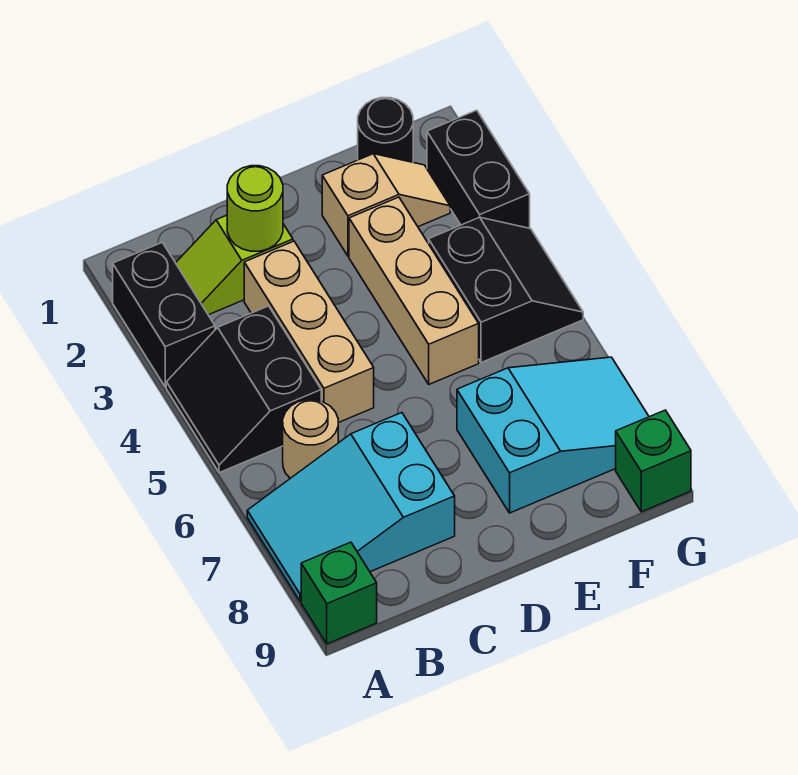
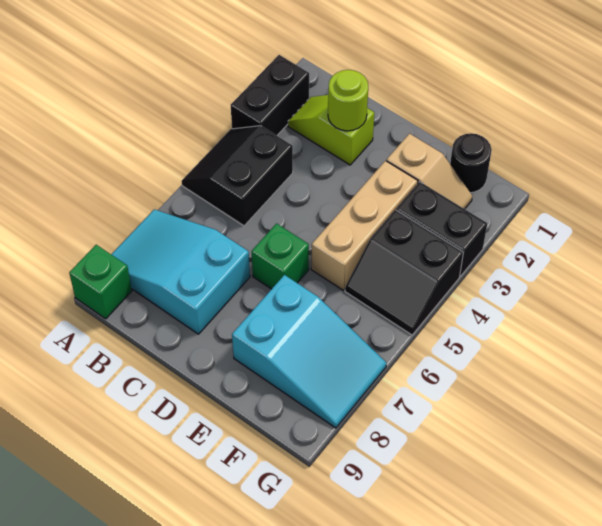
tan 1x1 round brick [283,400,338,478] -> none
tan 1x3 brick [244,241,374,423] -> none
black 2x2 slope [429,217,583,363] -> black 2x2 slope turned to [345,210,463,335]
black 1x2 brick [427,110,530,228] -> black 1x2 brick turned to [396,182,487,276]
green 1x1 brick [616,410,691,512] -> green 1x1 brick moved to [252,224,309,289]

